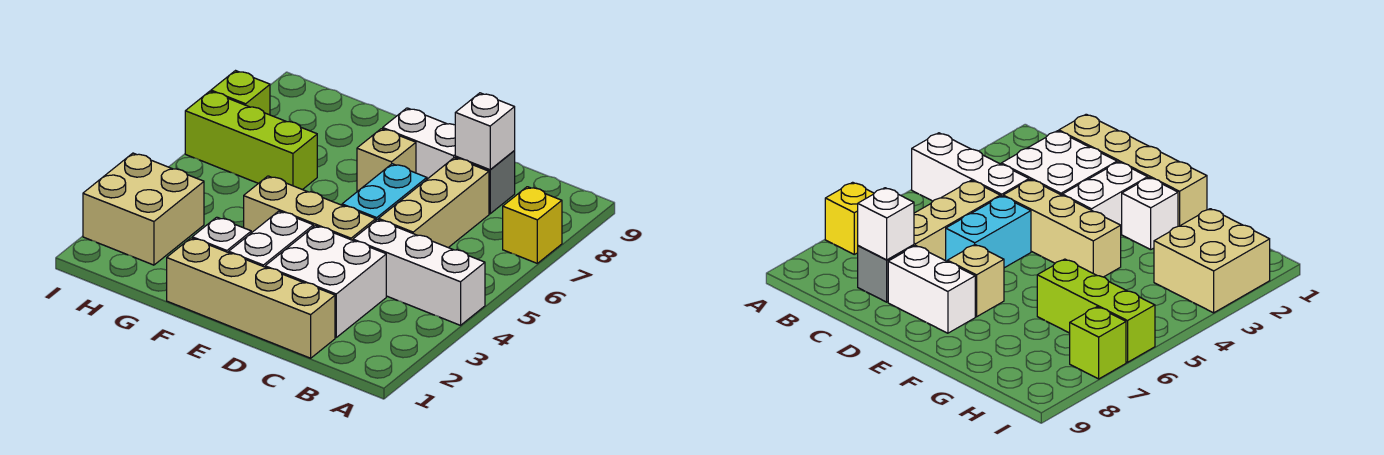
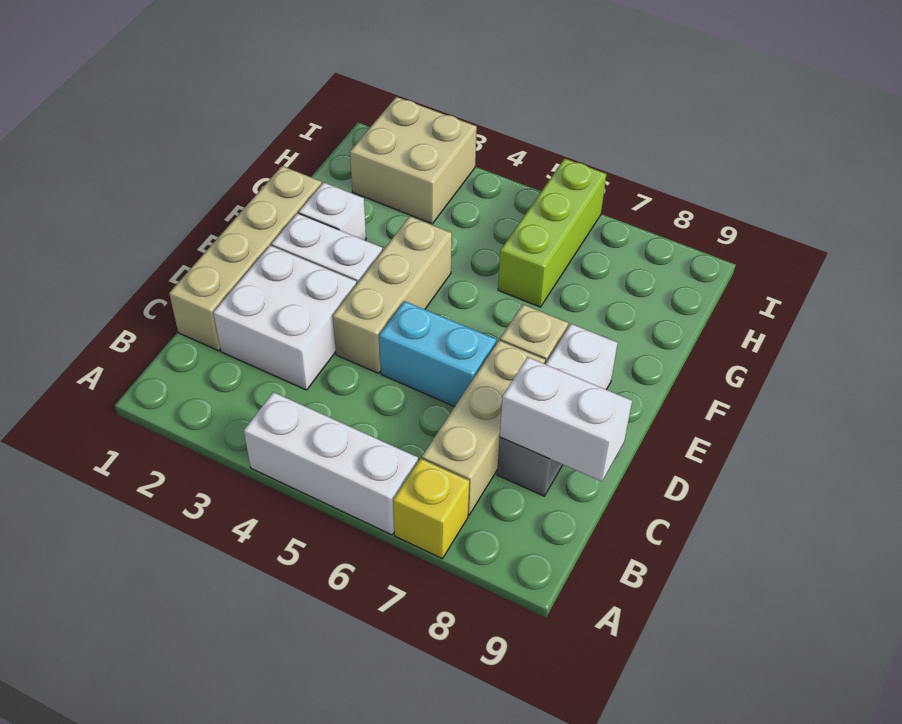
white 1x3 brick [353,220,485,325] -> white 1x3 brick turned to [244,392,418,535]
tan 1x3 brick [379,158,489,248] -> tan 1x3 brick turned to [422,340,545,515]
white 1x1 brick [455,93,515,170] -> white 1x2 brick [500,357,632,481]
lime 1x1 brick [211,71,270,115] -> none

